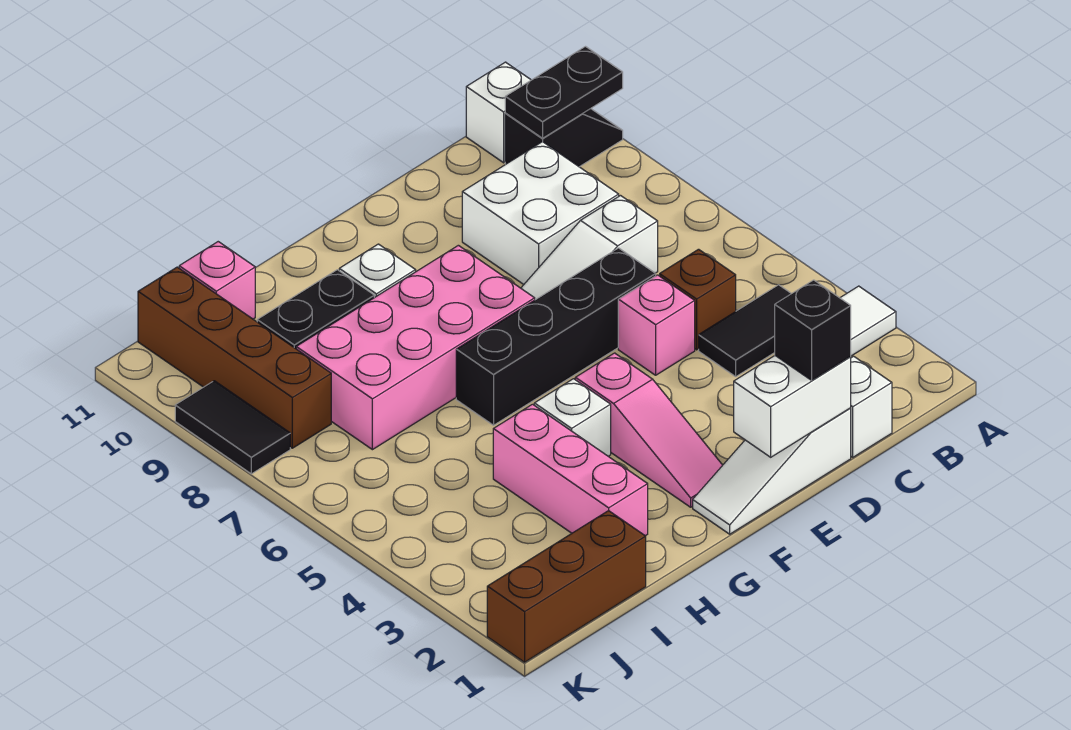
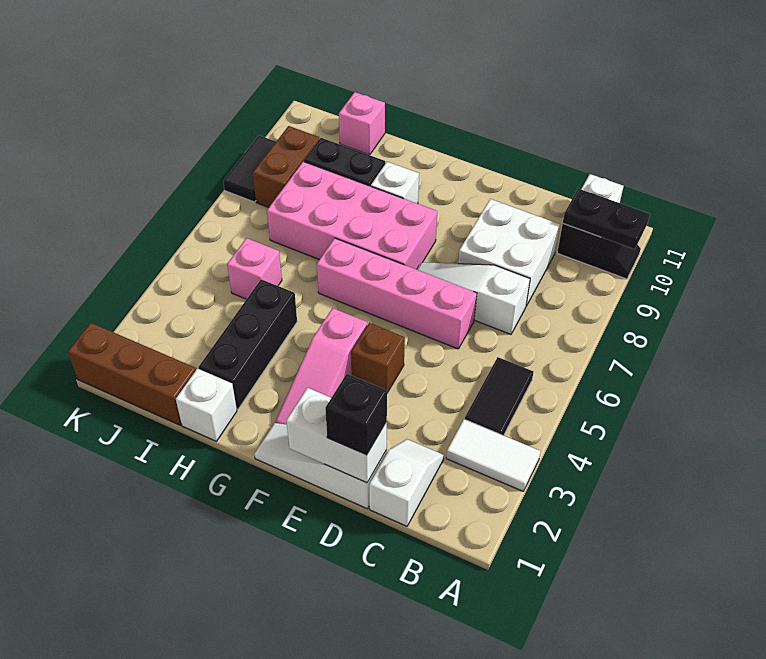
black 1x2 tile [699,285,791,377] -> black 1x2 tile turned to [465,357,534,436]
brown 1x1 brick [660,249,736,350] -> brown 1x1 brick moved to [351,323,405,393]
pink 1x1 brick [618,275,695,375] -> pink 1x1 brick moved to [227,238,282,299]
black 1x4 brick [456,248,656,425] -> pink 1x4 brick [317,238,477,349]
white 1x1 brick [534,379,611,456] -> white 1x1 brick moved to [176,369,237,441]
pink 1x3 brick [493,404,648,536] -> black 1x3 brick [198,279,297,409]
brown 1x4 brick [138,267,331,448] -> brown 1x2 brick [253,126,319,208]

